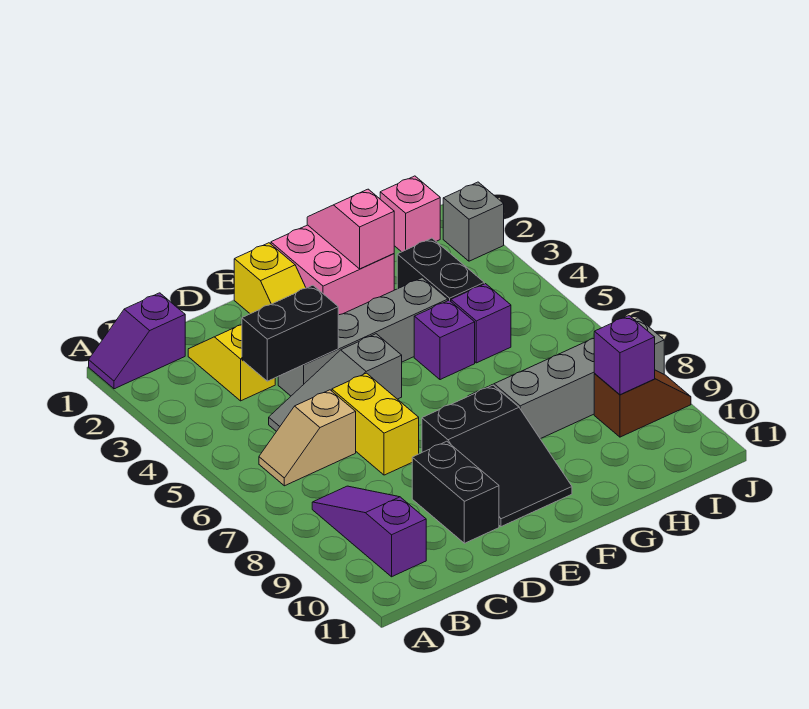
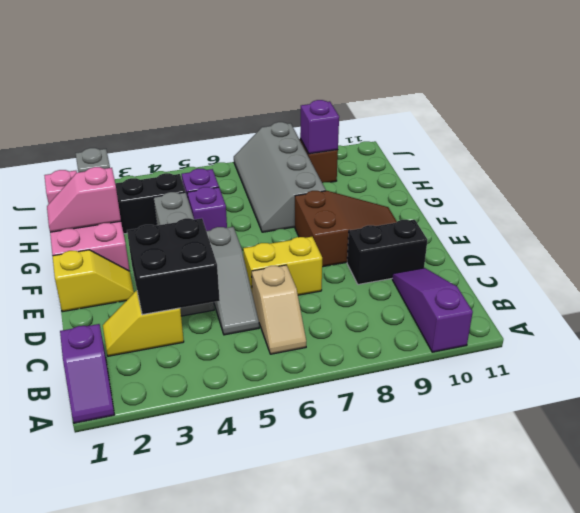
purple 1x3 slope [312,486,426,577] -> purple 1x3 slope turned to [392,268,473,352]
black 1x2 brick [242,285,338,381] -> black 2x2 brick [127,218,220,315]
black 2x3 slope [422,385,572,527] -> brown 2x3 slope [295,191,397,267]

